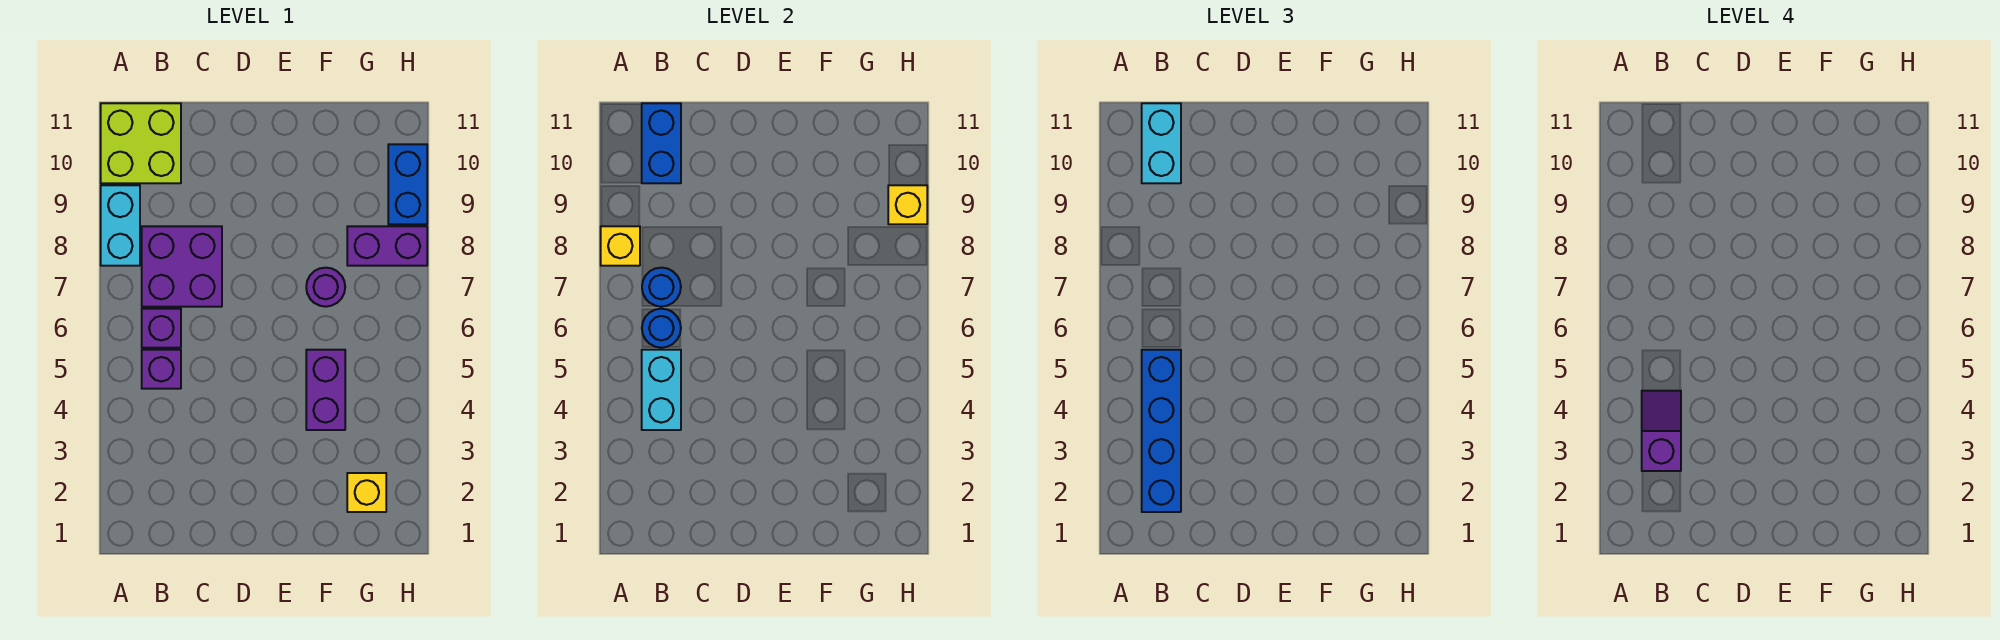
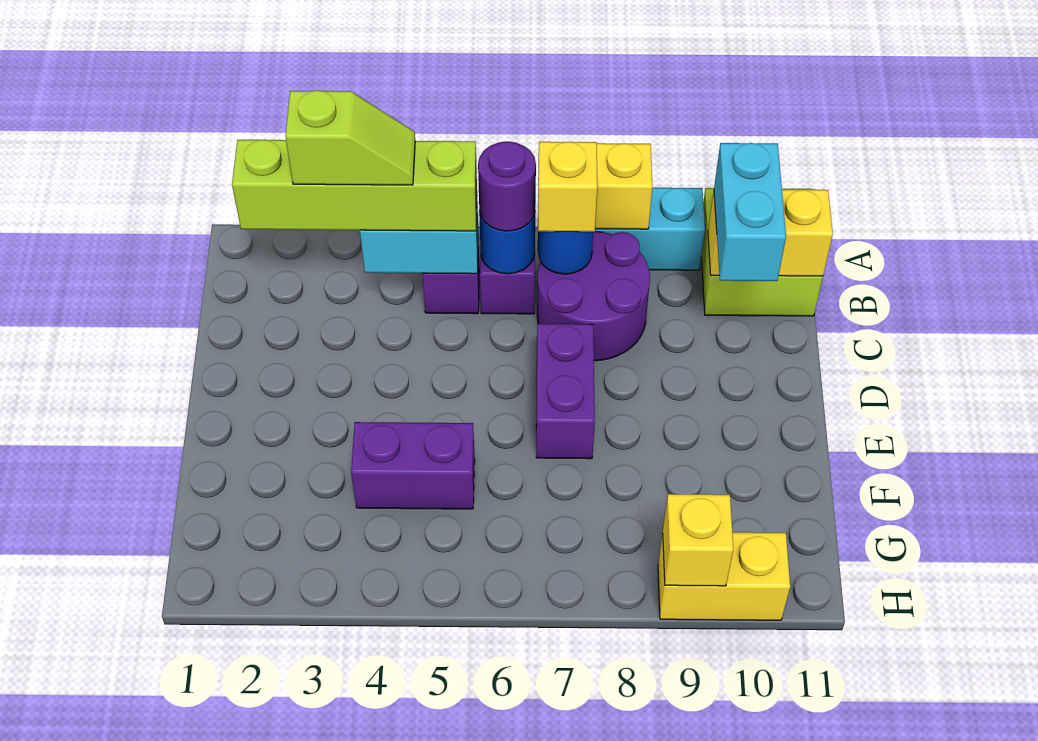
blue 1x4 brick [1142,350,1181,512] -> lime 1x4 brick [232,140,477,231]
purple 1x2 slope [1642,391,1681,471] -> lime 1x2 slope [285,90,415,185]
purple 2x2 brick [142,226,222,307] -> purple 2x2 round brick [537,232,650,361]
blue 1x2 brick [642,103,681,183] -> yellow 1x2 brick [708,190,833,276]
cyan 1x2 brick [1142,103,1181,183] -> cyan 1x2 brick turned to [714,143,786,281]
purple 1x1 round brick [306,268,345,307] -> purple 1x1 round brick moved to [478,141,536,231]
yellow 1x1 brick [347,473,386,512] -> yellow 1x1 brick moved to [538,142,597,232]
purple 1x2 brick [347,226,427,266] -> purple 1x2 brick moved to [536,324,595,459]
blue 1x2 brick [388,144,427,224] -> yellow 1x2 brick [658,532,790,620]

